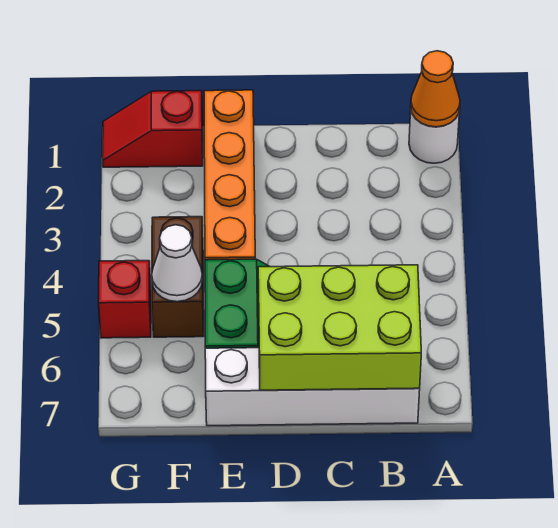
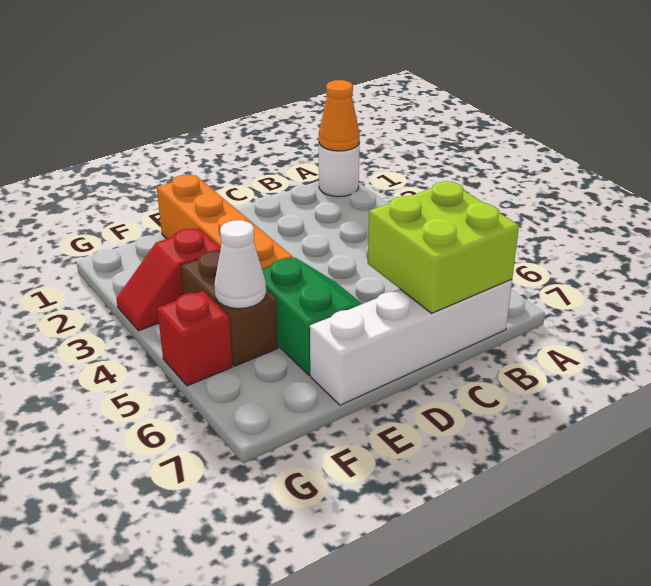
lime 2x3 brick [258,265,421,390] -> lime 2x2 brick [368,181,519,313]
red 1x2 slope [103,91,203,167] -> red 1x2 slope moved to [116,228,221,331]

